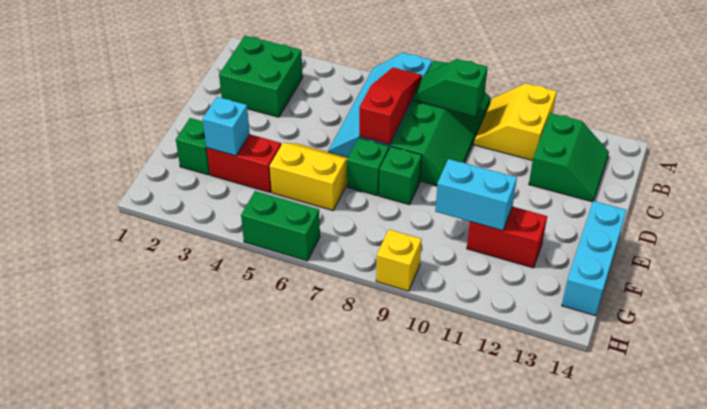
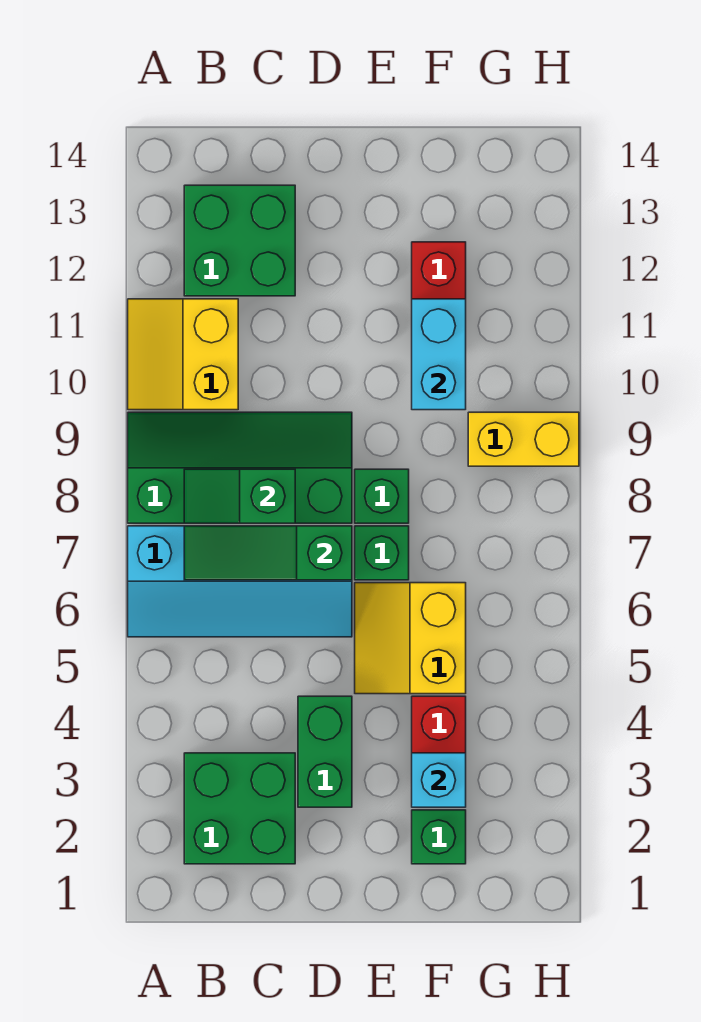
yellow 2x2 slope [474,83,557,161] -> yellow 2x2 slope turned to [128,299,238,410]
red 1x3 slope [359,67,422,144] -> green 1x3 slope [184,526,352,580]
green 1x2 slope [413,59,488,116] -> green 1x2 slope turned to [184,469,295,523]
green 2x2 slope [529,113,609,202] -> green 2x2 brick [184,185,295,296]
cyan 1x3 brick [562,201,626,316] -> none
green 1x2 brick [241,191,320,261] -> green 1x2 brick moved to [298,696,352,807]
yellow 1x1 brick [376,230,422,291] -> yellow 1x2 brick [468,412,579,466]

